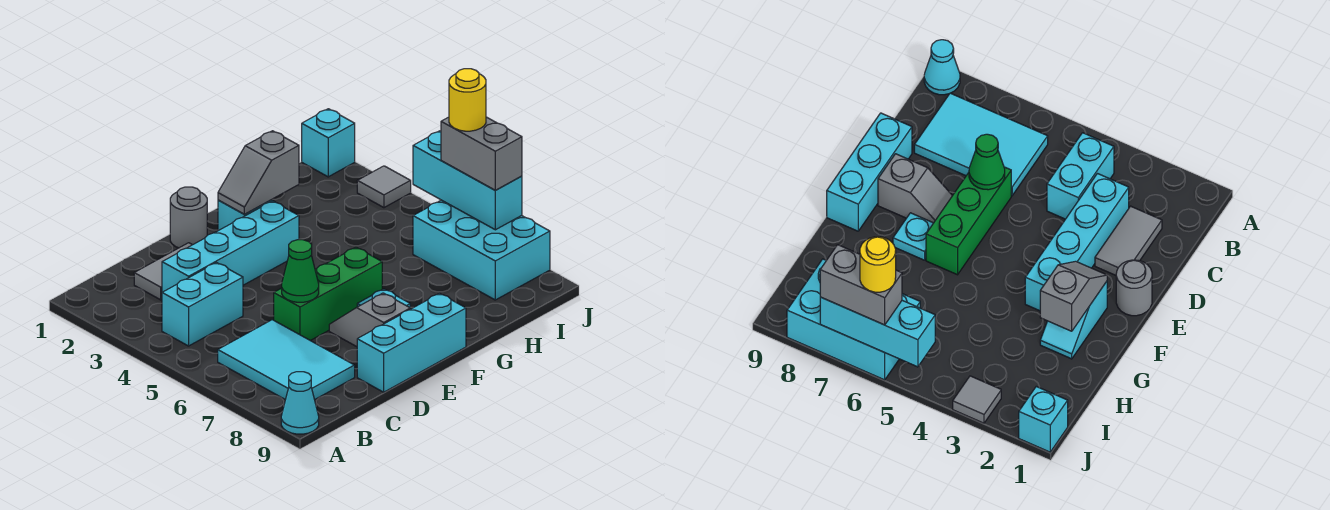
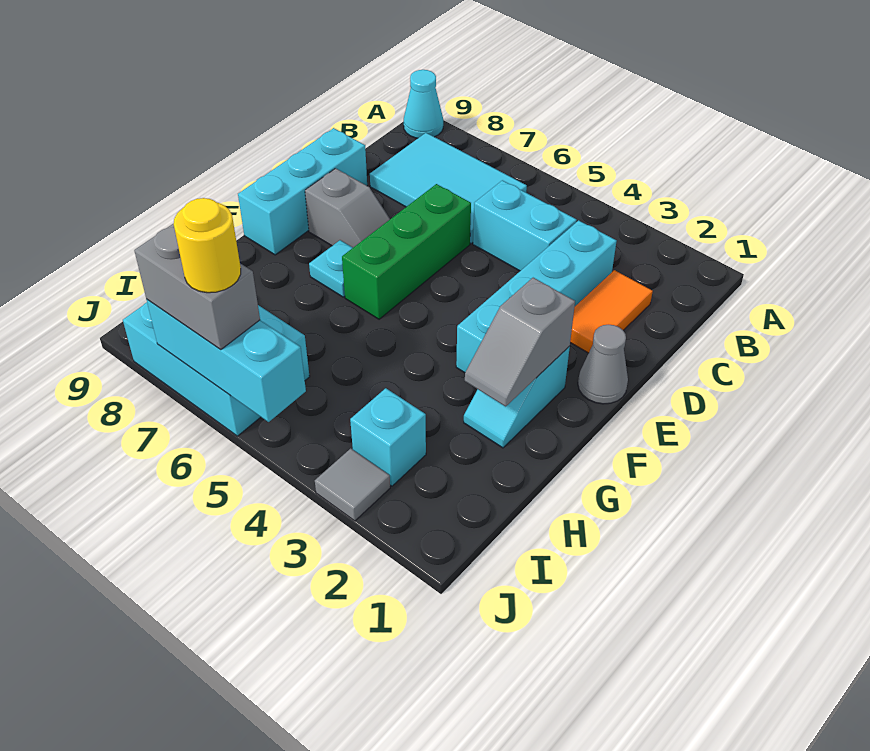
cyan 1x2 brick [162,263,243,346] -> cyan 1x2 brick turned to [473,180,577,271]
grey 1x2 tile [134,243,192,300] -> orange 1x2 tile [570,270,653,353]
green 1x1 cone [282,240,319,302] -> none
grey 1x1 round brick [170,187,207,248] -> grey 1x1 cone [578,325,628,404]
grey 1x2 slope [218,131,299,214] -> grey 1x2 slope turned to [465,278,575,407]
cyan 1x1 brick [302,109,355,177] -> cyan 1x1 brick moved to [350,388,426,486]

